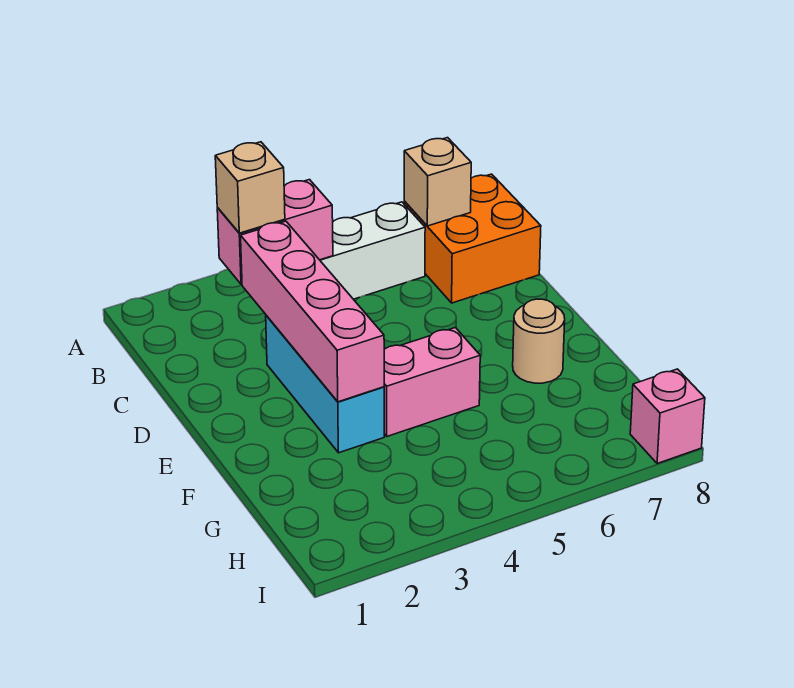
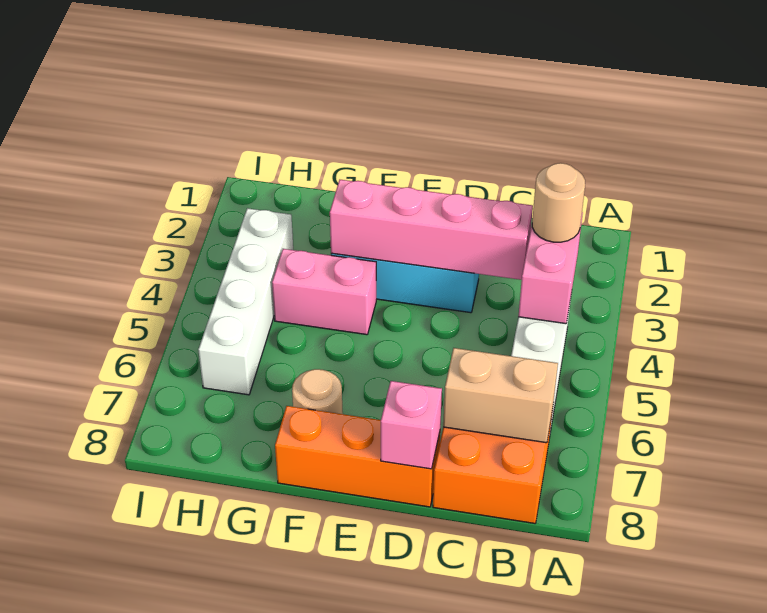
tan 1x1 brick [215,142,285,233] -> tan 1x1 round brick [532,163,585,242]
tan 1x1 brick [404,138,471,226] -> tan 1x2 brick [443,348,558,443]
none -> orange 1x3 brick [275,406,440,507]
pink 1x2 brick [384,328,480,436] -> pink 1x2 brick turned to [272,249,376,335]
none -> white 1x4 brick [198,208,293,395]
pink 1x1 brick [630,369,705,464] -> pink 1x1 brick moved to [381,381,442,469]

